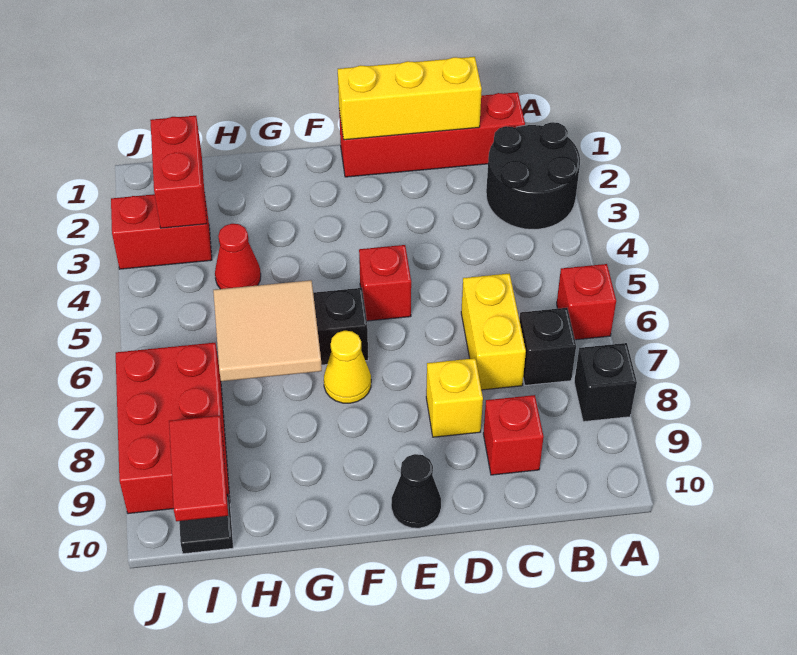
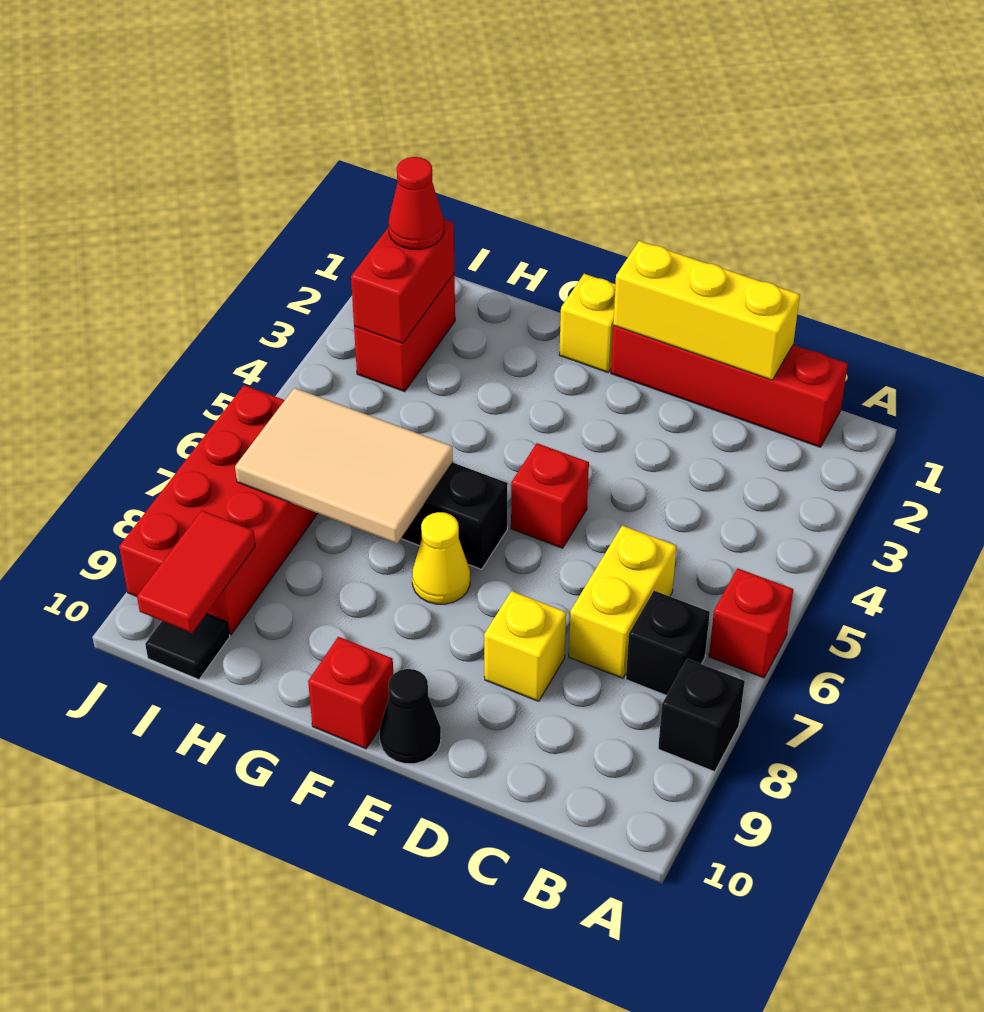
black 2x2 round brick [486,122,580,229] -> none
red 1x1 brick [483,395,544,475] -> red 1x1 brick moved to [308,637,393,749]
none -> yellow 1x1 brick [559,274,615,372]
tan 2x2 tile [213,280,322,381] -> tan 2x3 tile [235,388,453,544]
red 1x1 cone [215,224,261,289] -> red 1x1 cone moved to [389,157,444,249]
red 1x2 brick [111,191,212,269] -> red 1x2 brick turned to [354,273,455,391]
red 2x3 brick [116,343,230,514] -> red 2x4 brick [119,385,318,635]

